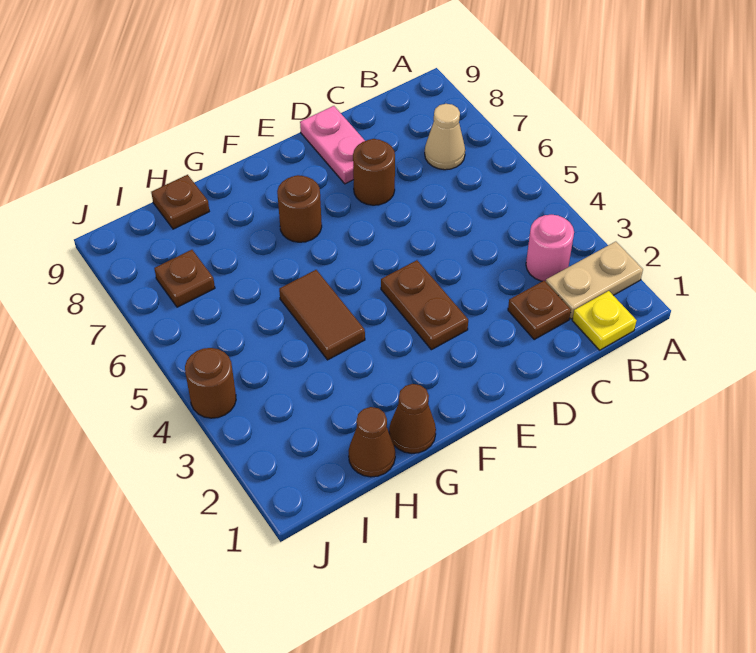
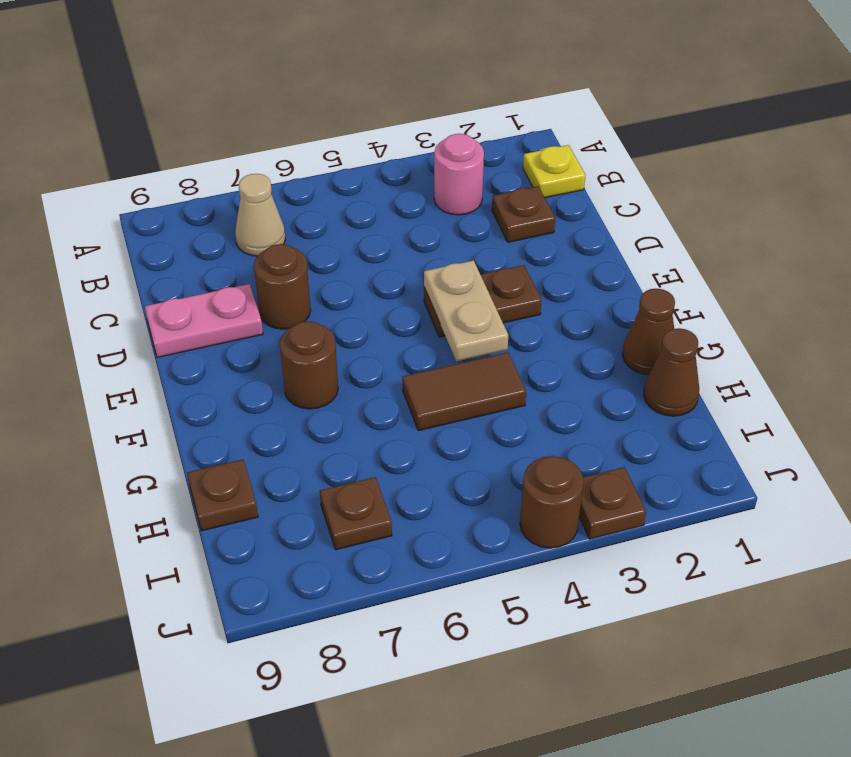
tan 1x2 plate [546,242,643,319] -> tan 1x2 plate moved to [424,261,508,361]
none -> brown 1x1 plate [579,467,646,539]

